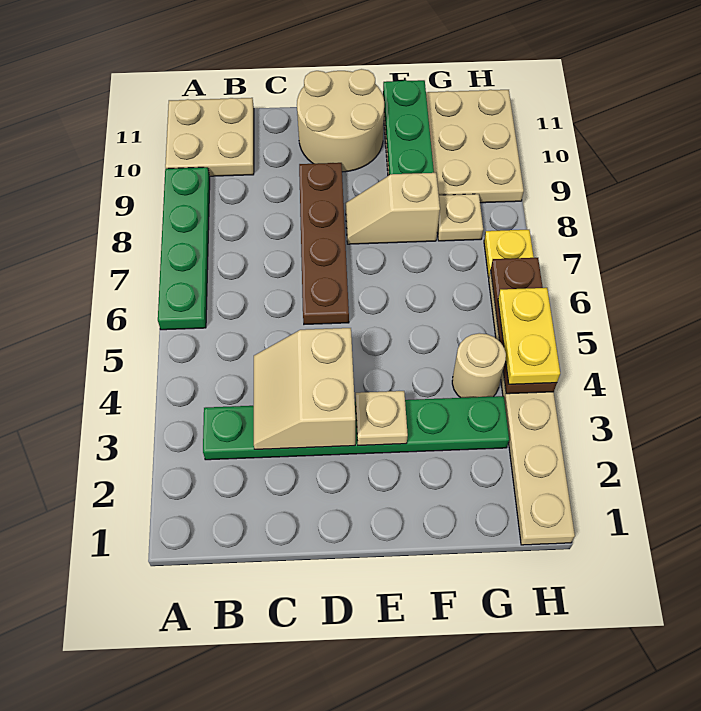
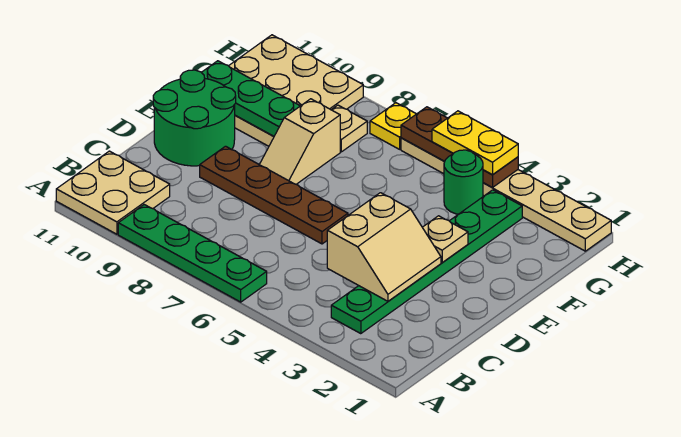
tan 2x2 slope [254,328,356,449] -> tan 2x2 slope turned to [327,193,441,301]
tan 2x2 round brick [297,69,384,172] -> green 2x2 round brick [153,70,236,166]
tan 1x1 round brick [452,333,506,398] -> green 1x1 round brick [444,150,483,214]

